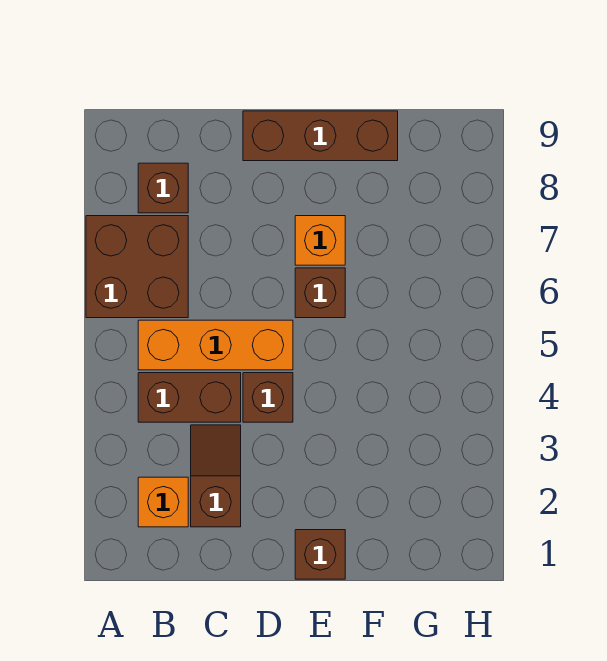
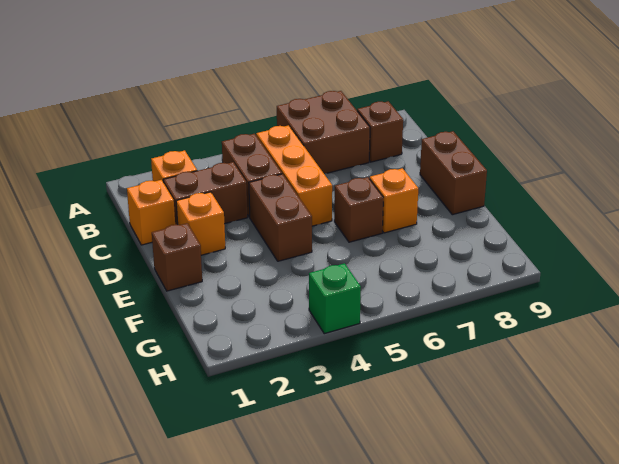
none -> orange 1x1 brick [127,180,175,245]
brown 1x2 slope [191,425,241,527] -> brown 1x2 brick [163,162,247,225]
none -> orange 1x1 brick [176,192,225,255]
brown 1x1 brick [243,373,293,422] -> brown 1x2 brick [249,174,312,261]
brown 1x3 brick [243,111,398,161] -> brown 1x2 brick [420,131,487,215]
none -> green 1x1 brick [309,263,361,334]

